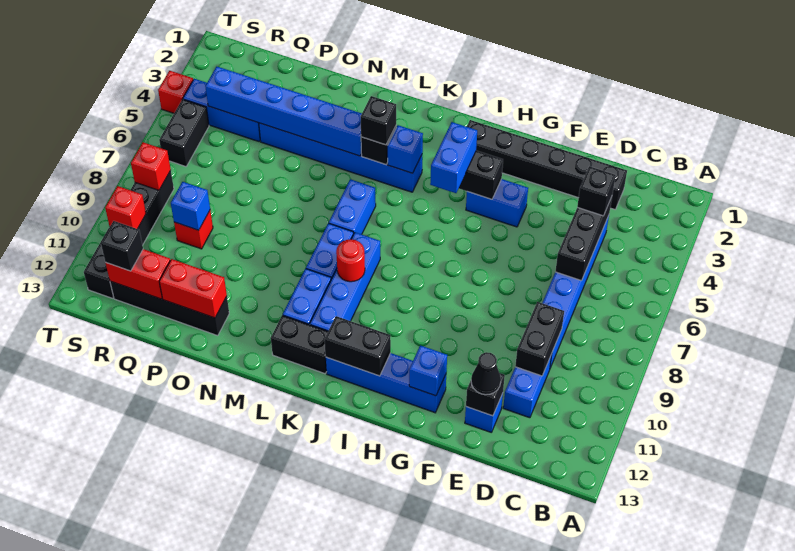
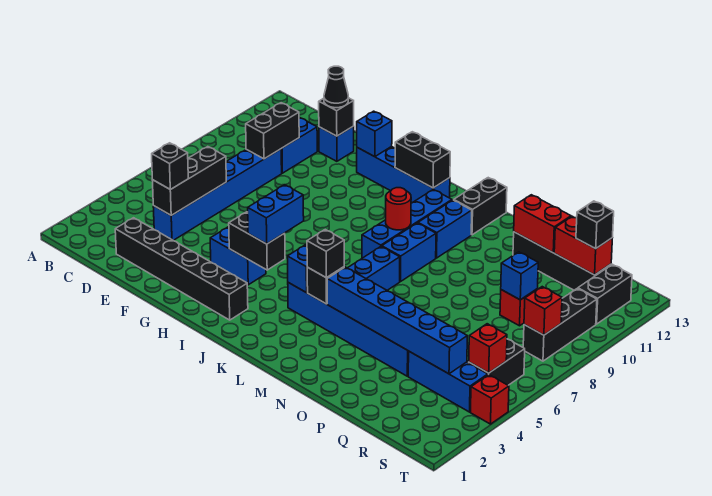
black 1x2 brick [271,315,328,374] -> black 1x2 brick turned to [454,178,507,235]
red 1x1 brick [105,186,146,229] -> red 1x1 brick moved to [469,324,507,373]

